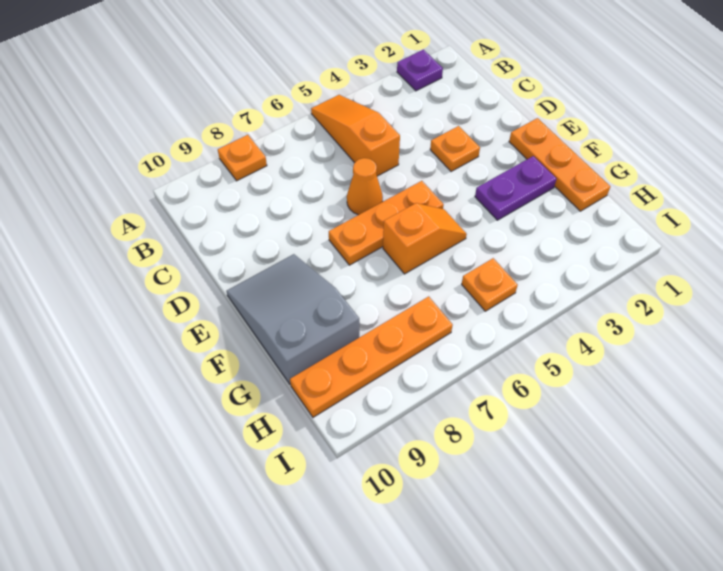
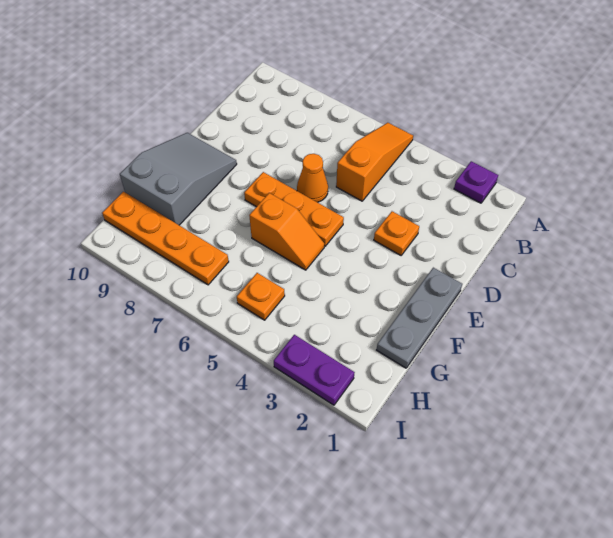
orange 1x1 plate [218,135,267,181] -> none
orange 1x3 plate [509,118,610,211] -> grey 1x3 plate [377,268,462,368]
purple 1x2 plate [475,156,557,220] -> purple 1x2 plate moved to [274,335,355,405]

